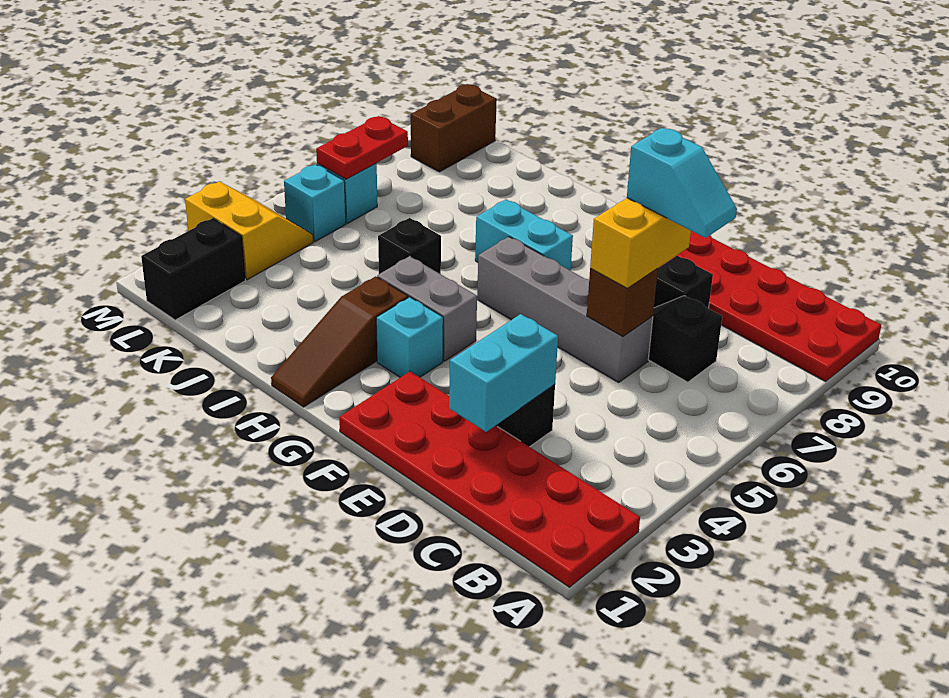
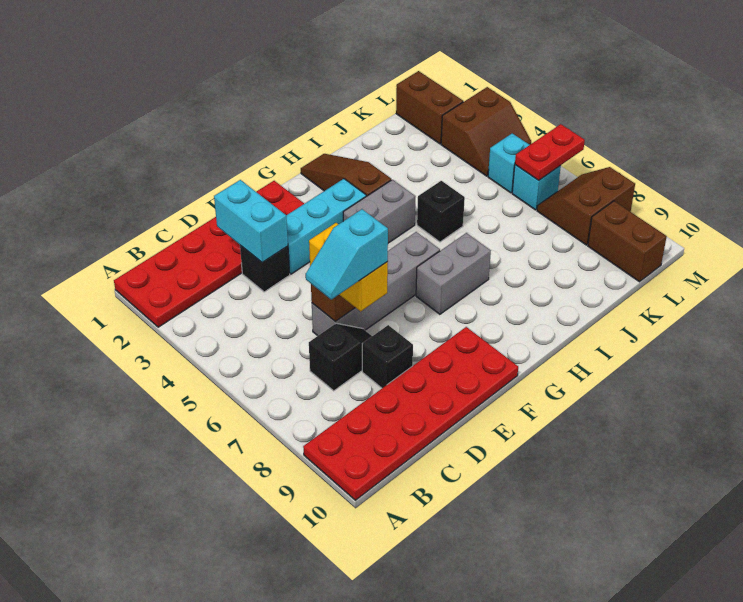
cyan 1x1 brick [376,297,443,377] -> cyan 1x3 brick [286,179,366,274]
cyan 1x2 brick [475,199,573,270] -> grey 1x2 brick [416,233,491,314]
black 1x2 brick [141,218,245,320] -> brown 1x2 brick [396,71,463,144]
yellow 2x2 slope [185,181,313,280] -> brown 2x2 slope [441,87,531,176]
red 1x2 plate [316,116,408,179] -> red 1x2 plate turned to [515,124,585,180]
none -> brown 2x2 slope [537,167,635,245]

